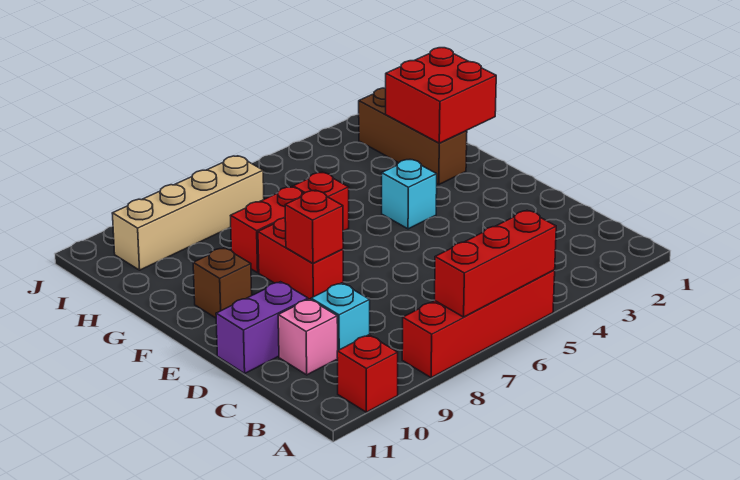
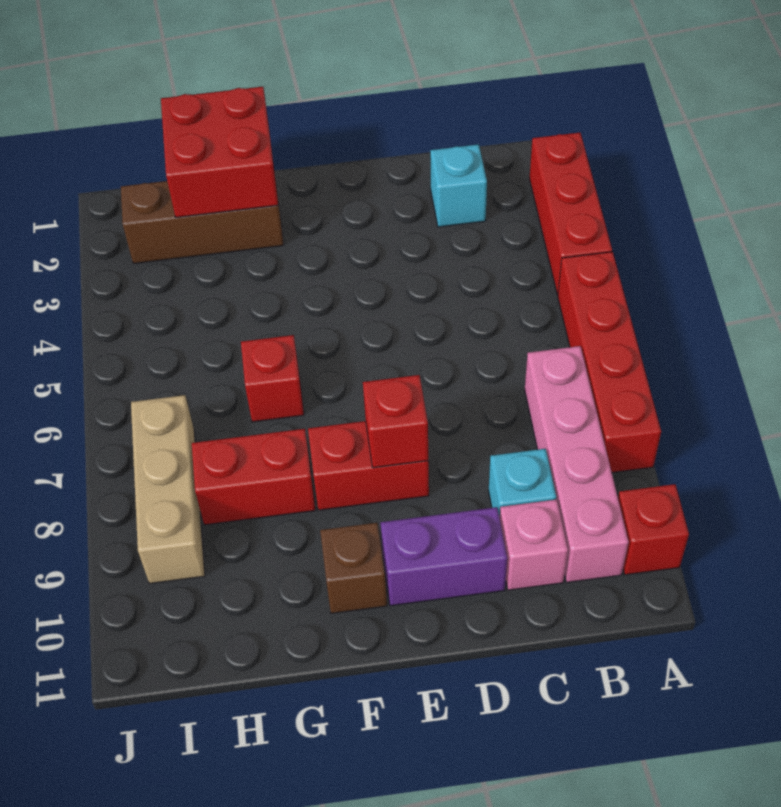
red 1x3 brick [435,210,556,317] -> red 1x3 brick moved to [529,133,612,295]
none -> pink 1x4 brick [525,346,629,583]
purple 1x2 brick [216,282,308,373] -> purple 1x2 brick turned to [381,507,507,606]
cyan 1x1 brick [382,160,437,229] -> cyan 1x1 brick moved to [430,144,487,227]
red 1x2 brick [230,187,304,273] -> red 1x2 brick turned to [192,429,315,525]
tan 1x4 brick [112,156,264,270] -> tan 1x3 brick [131,395,205,584]

